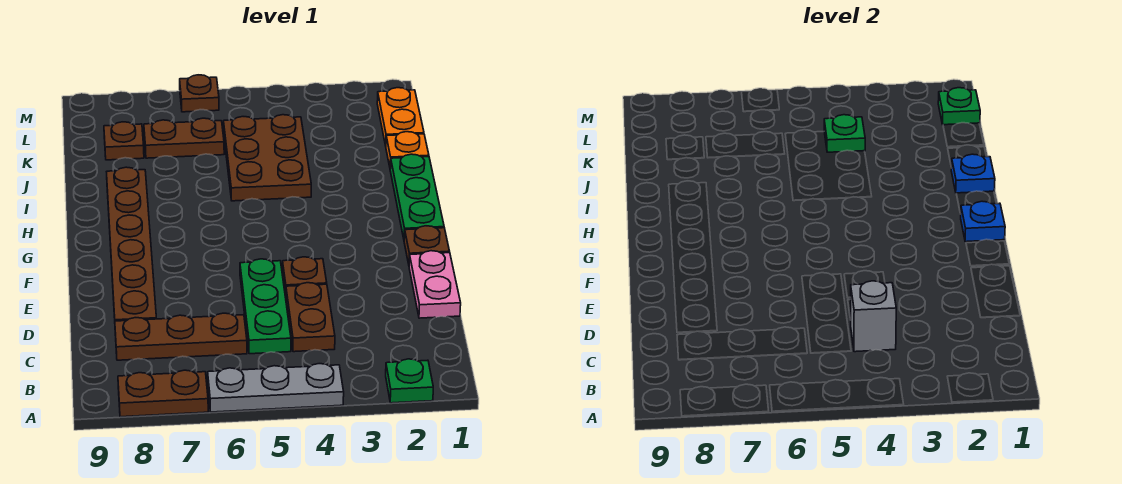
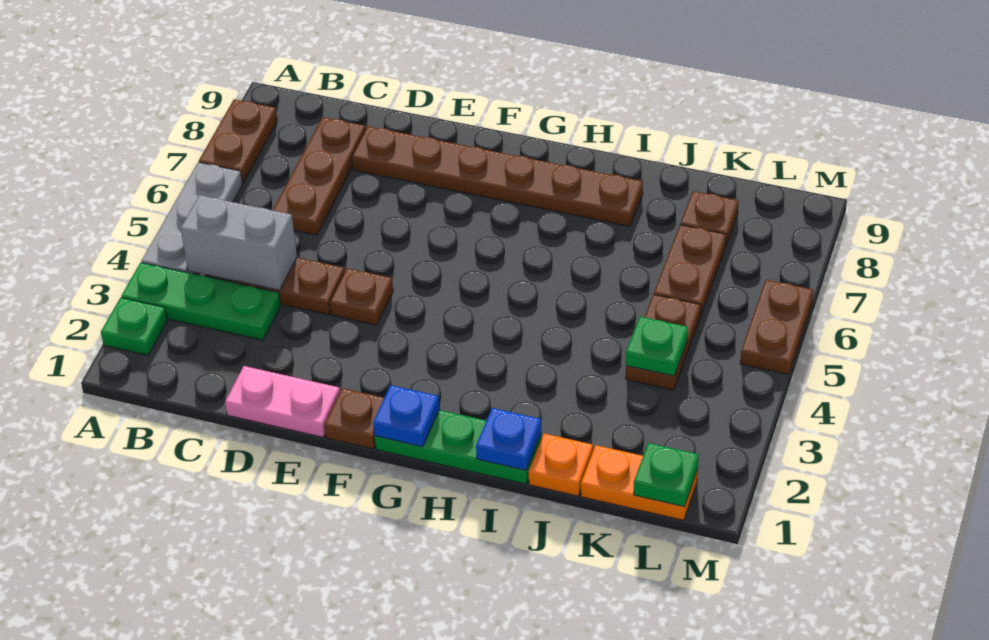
grey 1x1 brick [850,281,896,352] -> grey 1x2 brick [181,195,297,290]
green 1x3 plate [240,259,291,354] -> green 1x3 plate moved to [121,262,281,340]
brown 2x3 plate [224,115,311,201] -> brown 1x2 plate [626,295,701,390]
brown 1x1 plate [180,75,219,112] -> brown 1x2 plate [740,280,813,374]

